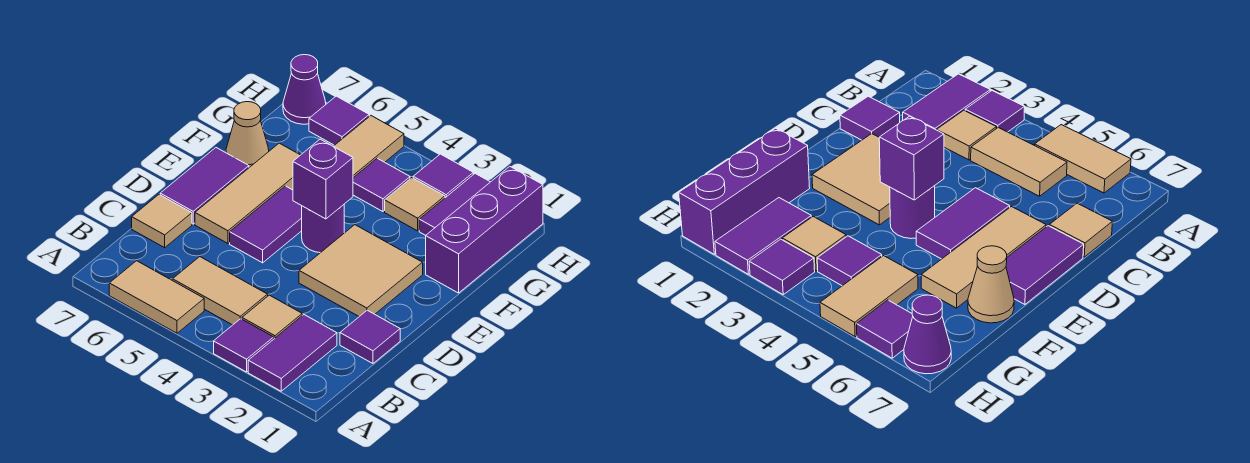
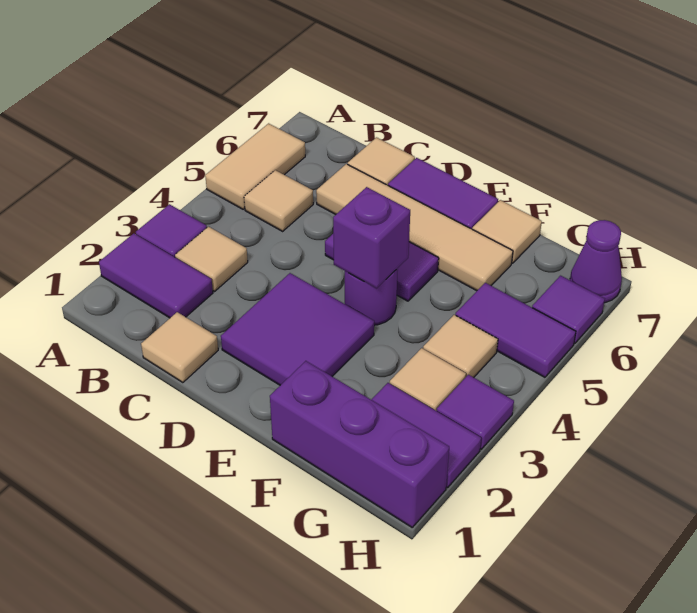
tan 1x2 tile [173,257,268,325] -> tan 1x1 tile [244,170,313,231]
purple 1x1 tile [340,310,400,363] -> tan 1x1 tile [141,312,218,383]
tan 2x2 tile [299,225,423,316] -> purple 2x2 tile [221,273,374,385]
tan 1x3 tile [195,143,300,243] -> tan 1x4 tile [316,164,513,291]
tan 1x1 cone [226,102,269,168] -> tan 1x1 tile [472,200,542,263]
purple 1x1 tile [353,158,410,212] -> tan 1x1 tile [423,315,498,377]
tan 1x2 tile [333,116,404,178] -> purple 1x2 tile [455,283,576,377]

